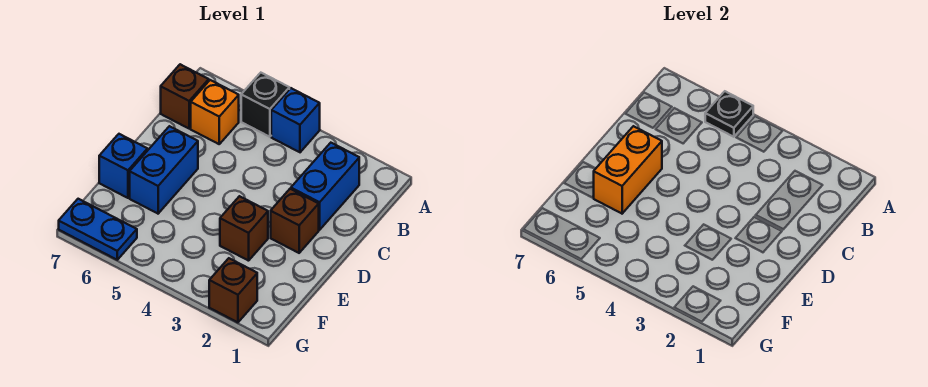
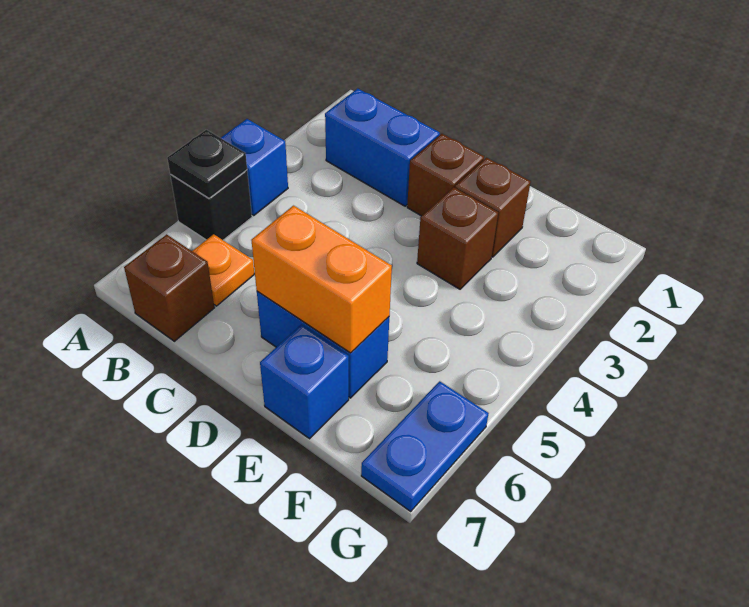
orange 1x1 brick [191,80,239,144] -> orange 1x1 plate [192,234,254,306]
brown 1x1 brick [209,258,257,322] -> brown 1x1 brick moved to [455,158,531,257]

